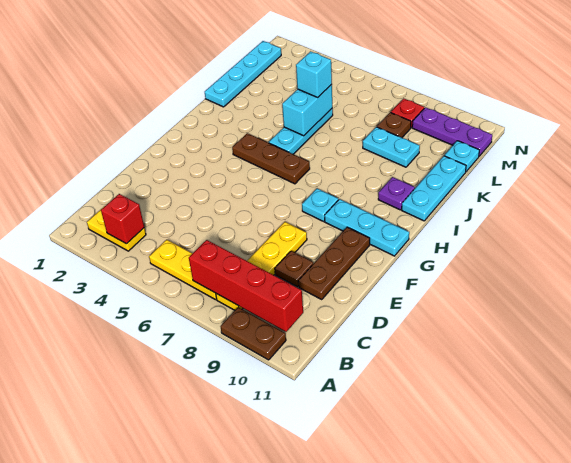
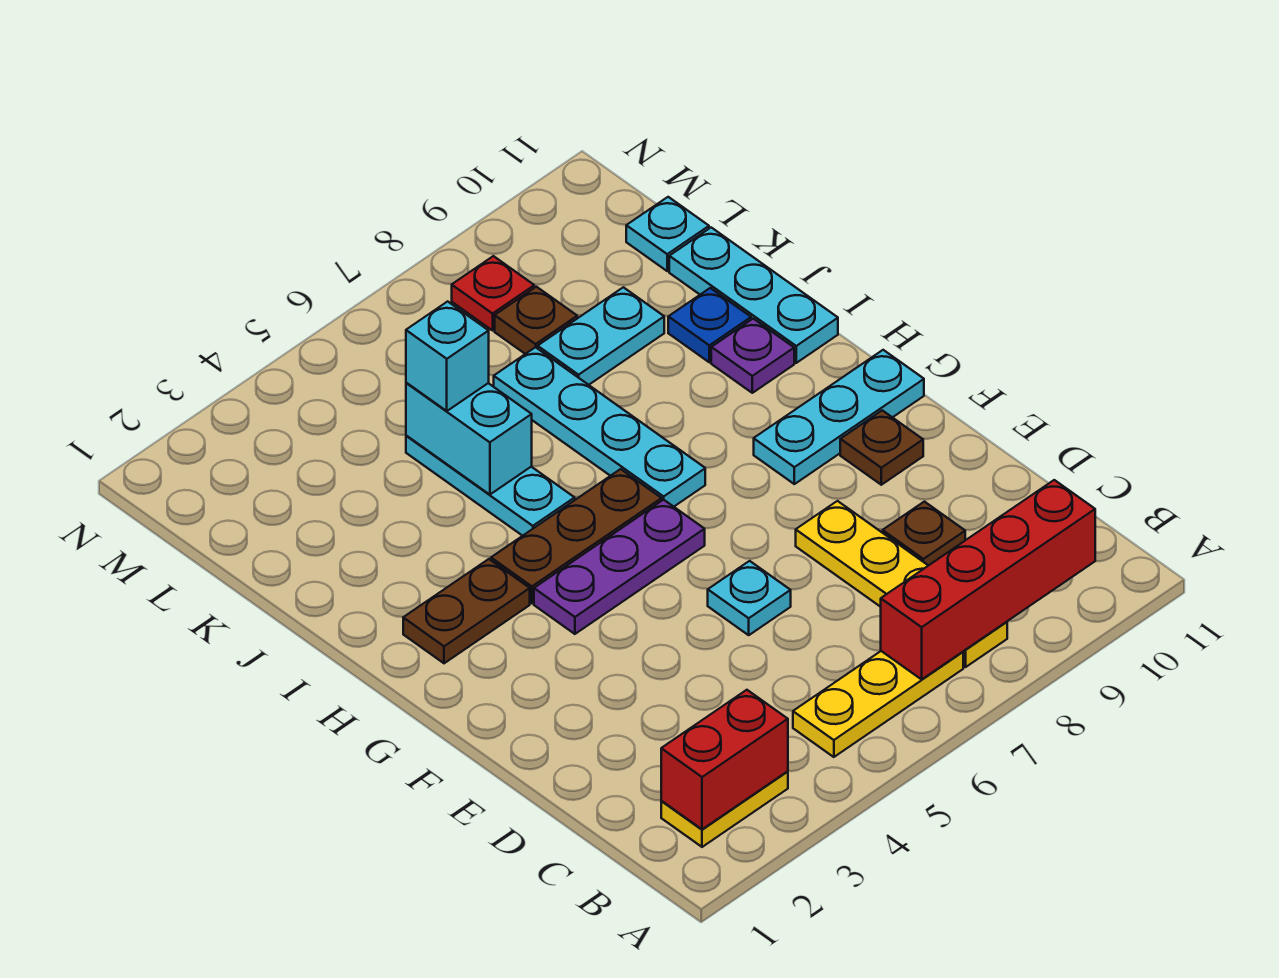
brown 1x2 plate [220,307,286,360] -> brown 1x2 plate moved to [403,559,530,663]
red 1x1 brick [101,194,144,244] -> red 1x2 brick [661,690,788,829]
brown 1x3 plate [298,227,370,299] -> brown 1x1 plate [840,410,923,485]
cyan 1x1 plate [302,189,338,221] -> cyan 1x1 plate moved to [708,561,791,635]
cyan 1x4 plate [205,41,281,107] -> cyan 1x4 plate moved to [494,347,705,507]
none -> blue 1x1 plate [668,288,751,362]
purple 1x3 plate [412,107,492,156] -> purple 1x3 plate moved to [534,500,705,634]

